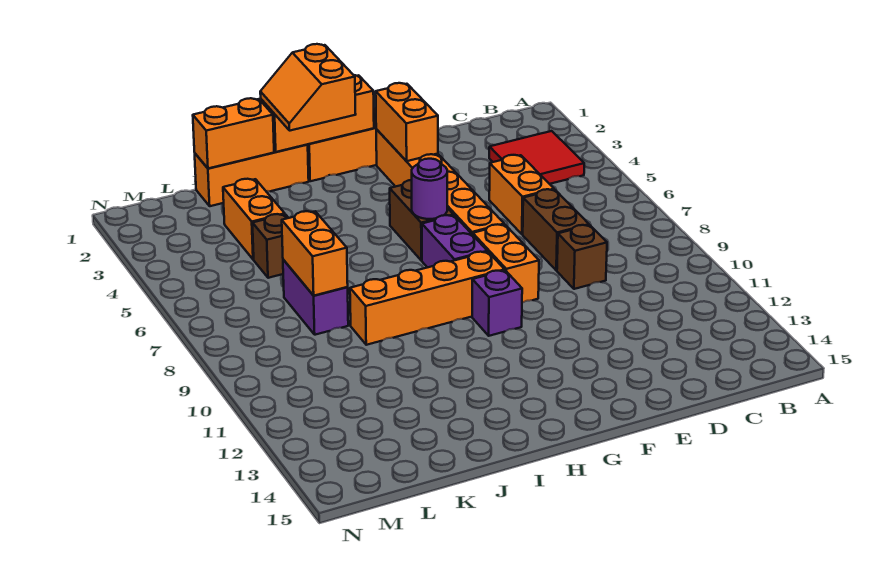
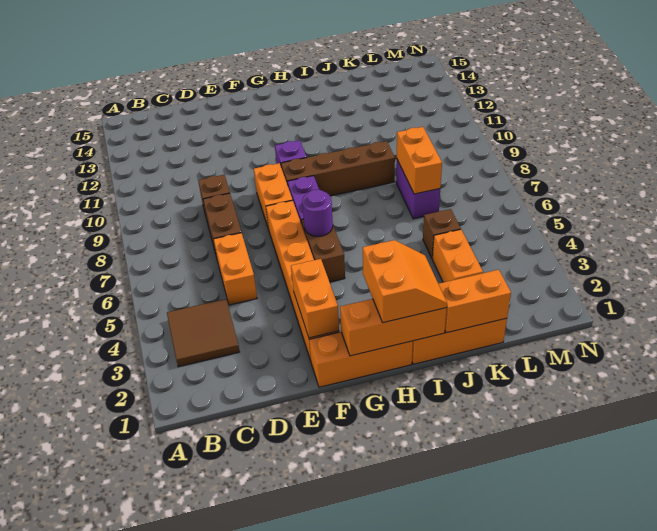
red 2x2 tile [489,131,584,184] -> brown 2x2 tile [167,299,239,367]
orange 1x4 brick [350,252,505,345] -> brown 1x4 brick [281,141,395,196]

